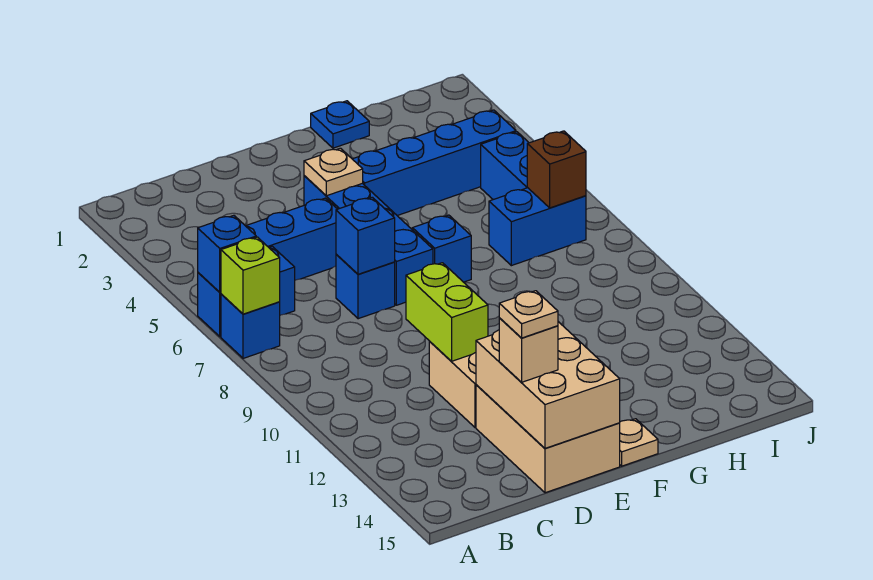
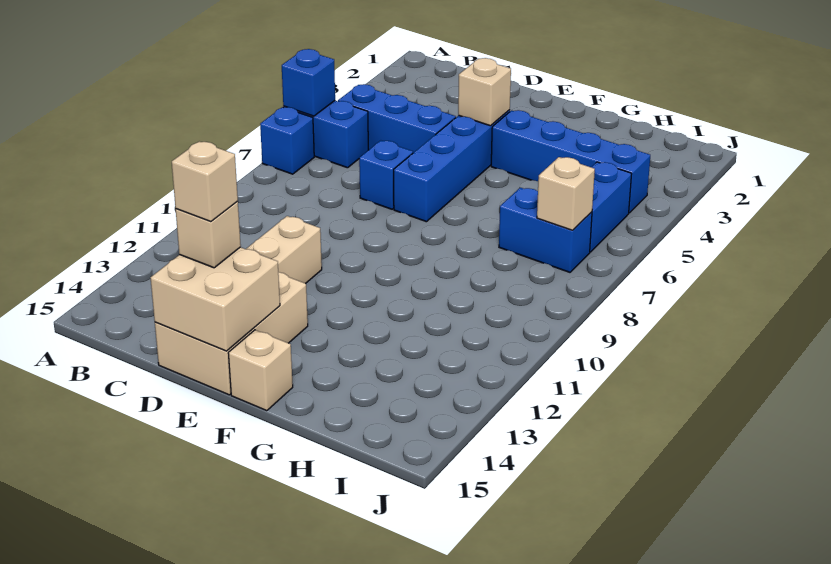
lime 1x1 brick [221,237,280,314] -> none
blue 1x1 brick [336,197,395,274] -> none
lime 1x2 brick [406,263,488,361] -> none
tan 2x3 brick [476,322,620,448] -> tan 2x2 brick [150,247,280,351]
tan 1x1 plate [499,291,558,338] -> tan 1x1 brick [172,141,238,222]
tan 1x1 plate [304,148,363,196] -> tan 1x1 brick [458,58,511,126]
blue 1x1 brick [412,215,471,282] -> none
tan 1x1 plate [620,419,658,466] -> tan 1x1 brick [228,330,293,411]
blue 1x1 plate [311,101,369,148] -> none
brown 1x1 brick [527,131,586,208] -> tan 1x1 brick [537,157,595,230]

